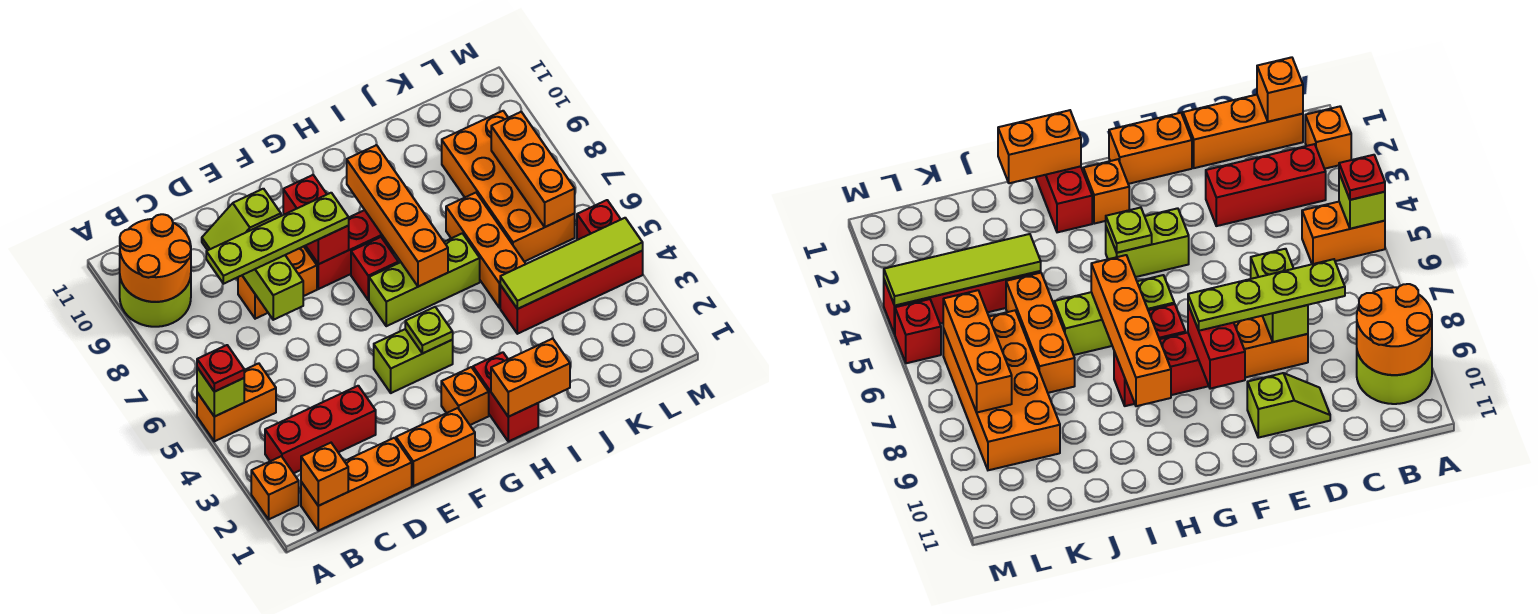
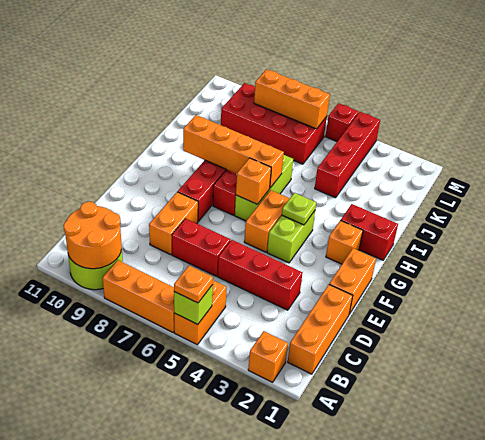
red 1x1 plate [197,345,244,392] -> orange 1x1 plate [174,266,213,303]
orange 1x1 brick [301,443,348,506] -> orange 1x1 brick moved to [236,158,271,204]
red 1x3 brick [265,386,376,473] -> red 1x3 brick turned to [218,240,303,310]
lime 1x4 plate [206,193,349,284] -> none
lime 1x2 brick [242,255,303,320] -> none
lime 1x2 slope [202,189,281,250] -> none
red 1x2 brick [283,175,349,264] -> red 1x2 brick moved to [172,219,230,276]
orange 1x2 brick [491,338,570,417] -> orange 1x2 brick moved to [244,190,290,252]
lime 1x4 tile [500,218,643,309] -> none
orange 1x3 brick [446,193,526,308] -> orange 1x3 brick moved to [102,260,174,332]
orange 2x4 brick [442,111,575,262] -> red 2x4 brick [221,83,327,164]

